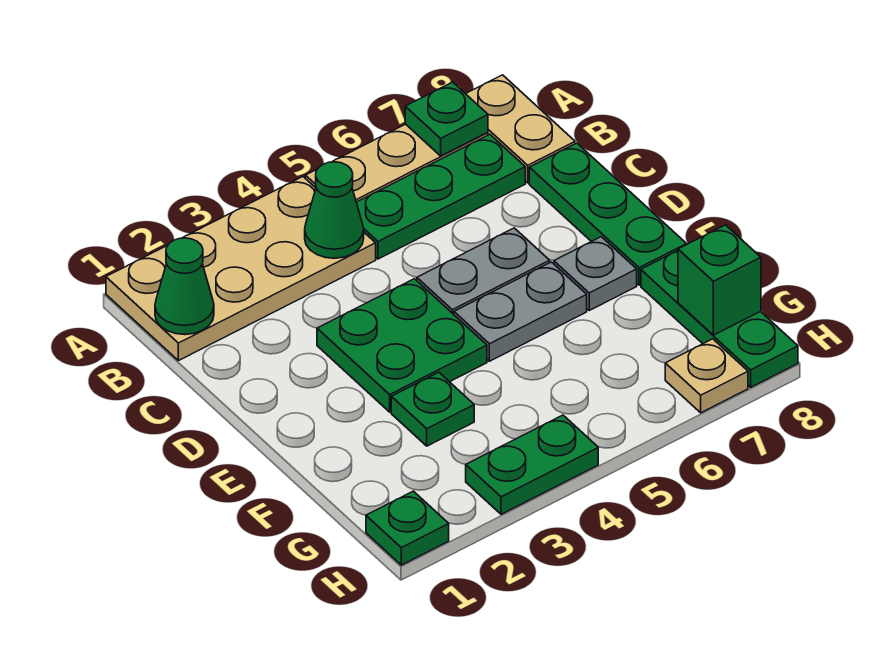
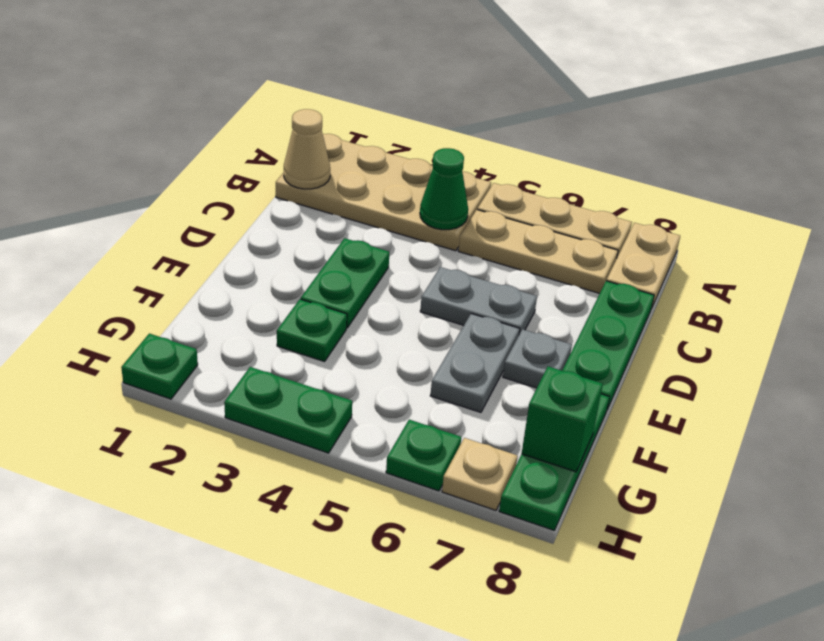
green 1x1 plate [405,82,488,156] -> green 1x1 plate moved to [386,420,461,491]
green 1x1 cone [155,238,214,335] -> tan 1x1 cone [284,109,330,189]
green 1x3 plate [356,134,525,259] -> tan 1x3 plate [458,210,618,293]
green 2x2 plate [317,279,487,412] -> green 1x2 plate [301,238,390,328]
grey 1x2 plate [454,262,587,361] -> grey 1x2 plate turned to [430,314,520,412]

